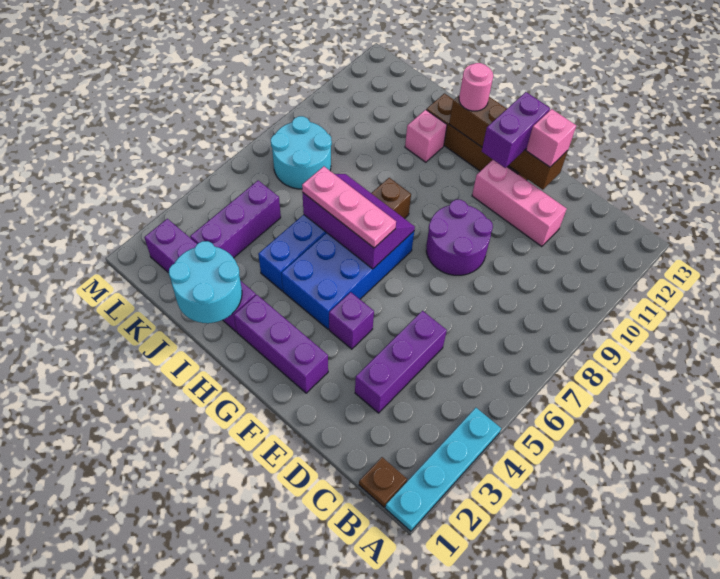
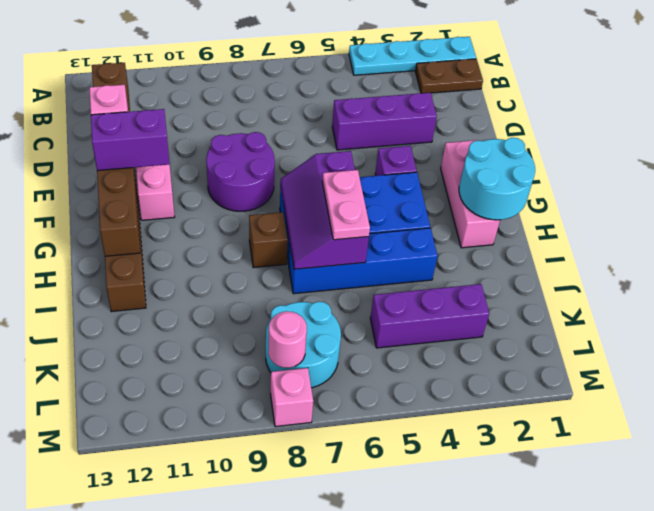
brown 1x1 plate [359,457,407,507] -> brown 1x2 plate [415,59,483,93]
brown 1x4 brick [449,96,568,190] -> brown 1x6 brick [92,63,140,256]
purple 1x3 brick [234,295,328,393] -> pink 1x3 brick [441,140,500,248]
pink 1x3 plate [302,166,396,248] -> pink 1x2 plate [322,170,370,240]
pink 1x1 round brick [459,63,493,111] -> pink 1x1 round brick moved to [268,311,307,368]
cyan 2x2 round brick [169,241,242,323] -> cyan 2x2 round brick moved to [459,138,535,220]
purple 1x4 brick [145,219,256,332] -> none
pink 1x1 brick [405,110,447,162] -> pink 1x1 brick moved to [271,368,313,427]

